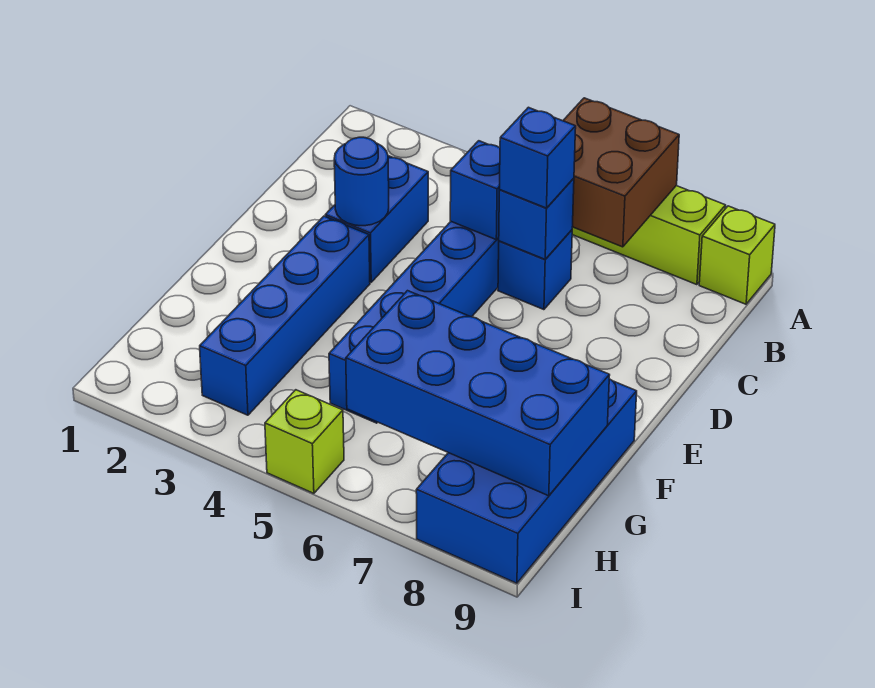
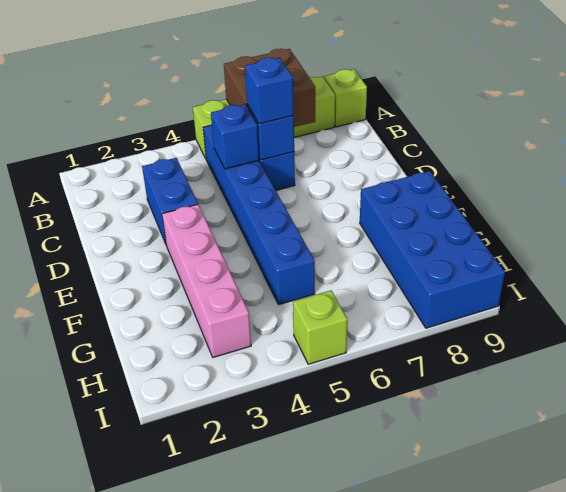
blue 1x1 round brick [334,137,389,226] -> none
blue 1x4 brick [200,216,370,415] -> pink 1x4 brick [162,204,251,357]
blue 2x4 brick [346,291,610,496] -> none

